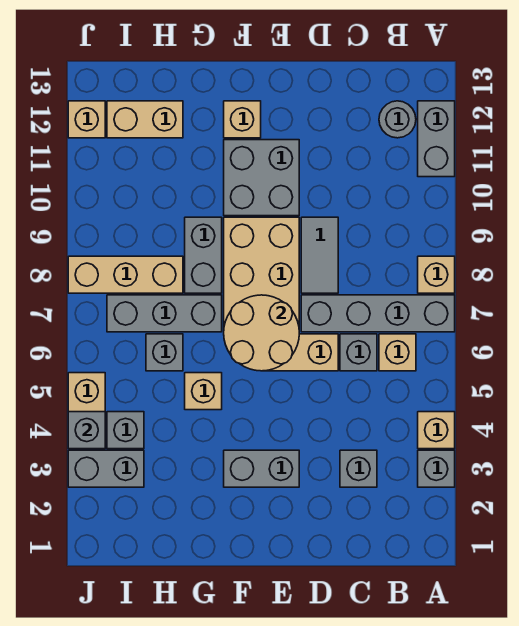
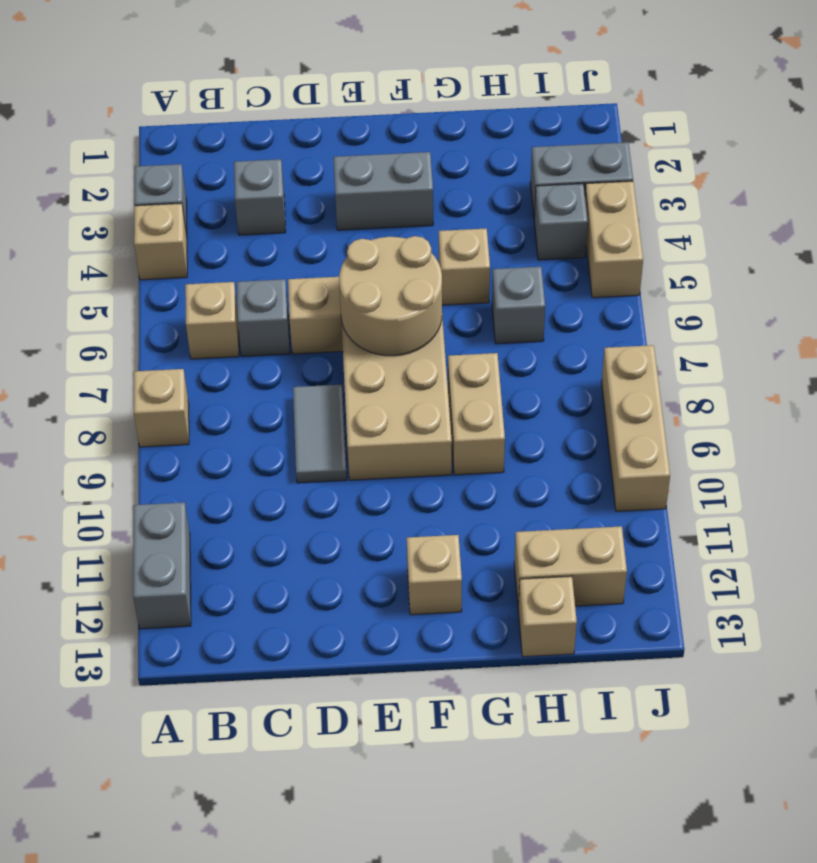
grey 1x4 brick [301,295,455,332] -> none
grey 1x1 round brick [379,101,416,138] -> none
grey 2x2 brick [224,140,299,216] -> none
grey 1x3 brick [107,295,222,332] -> none
grey 1x2 brick [185,217,222,293] -> tan 1x2 brick [448,353,505,475]
tan 1x3 brick [68,256,183,293] -> tan 1x3 brick turned to [601,345,670,511]
grey 1x1 brick [68,412,105,449] -> none
tan 1x1 brick [68,101,105,138] -> tan 1x1 brick moved to [518,576,577,657]

